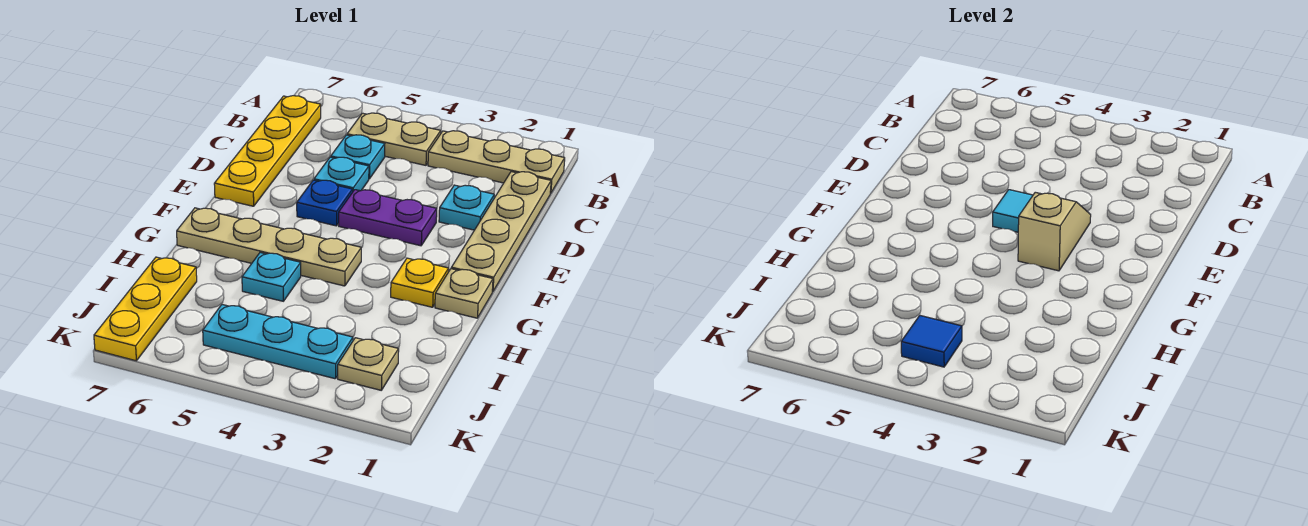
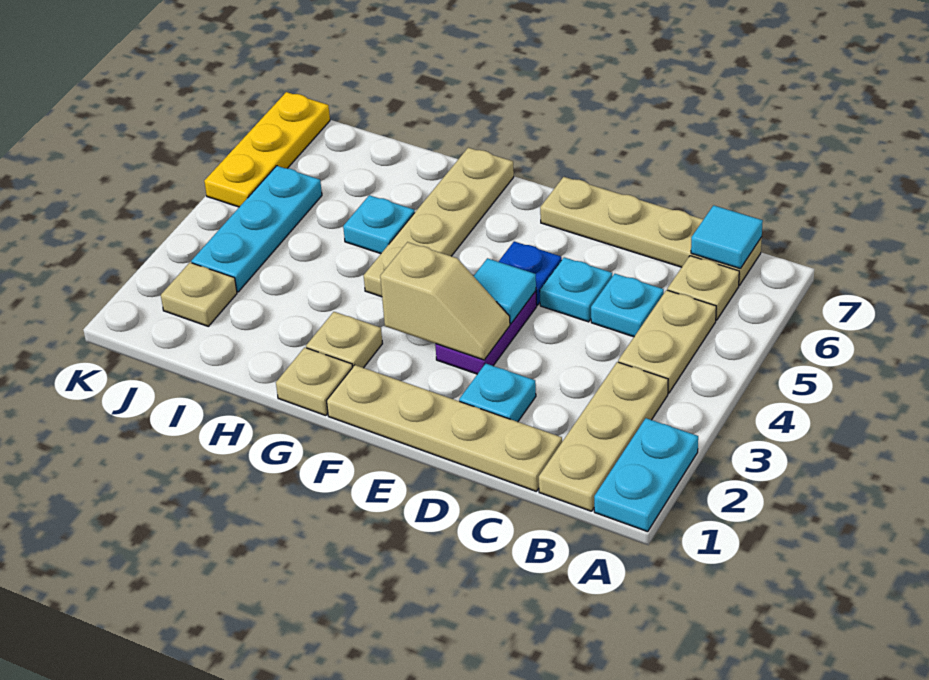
none -> cyan 1x2 plate [594,418,698,532]
none -> tan 1x1 plate [667,256,739,320]
yellow 1x4 plate [214,96,321,206] -> tan 1x4 plate [540,177,762,285]
none -> cyan 1x1 tile [691,205,763,269]
yellow 1x1 plate [391,258,449,307] -> tan 1x1 plate [306,312,383,368]
yellow 1x3 plate [94,257,197,361] -> yellow 1x3 plate turned to [204,92,330,207]
blue 1x1 tile [901,316,962,367] -> none

